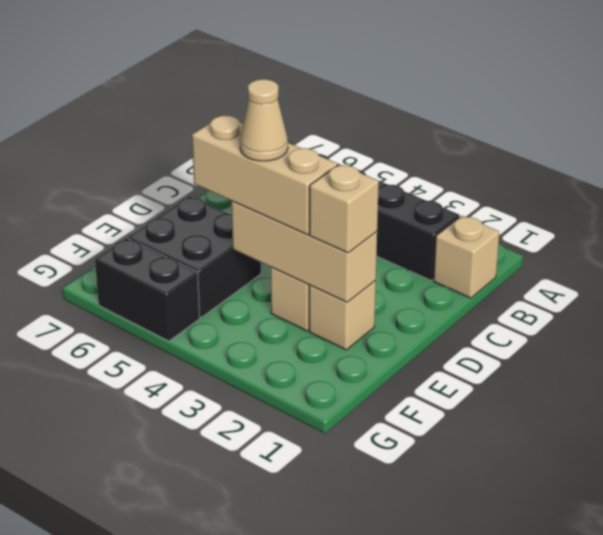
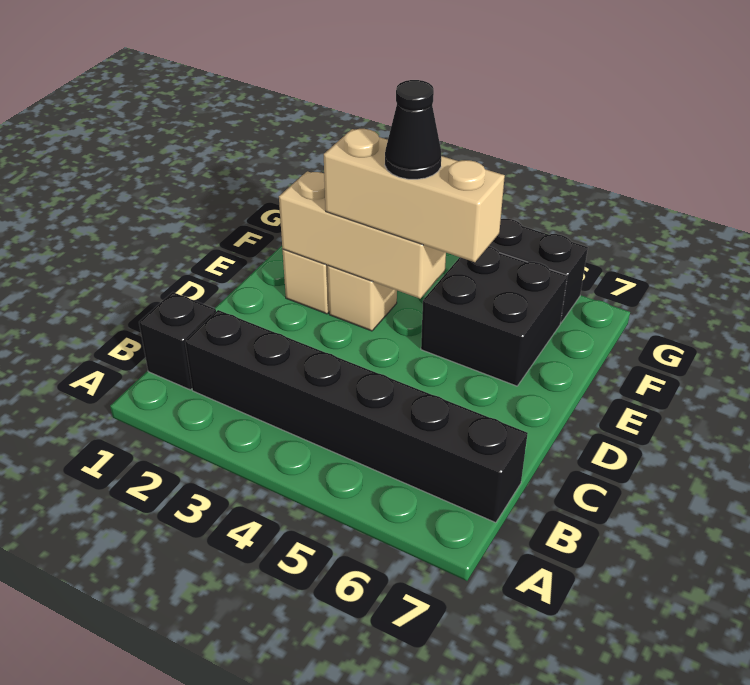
tan 1x1 brick [434,216,499,298] -> black 1x1 brick [139,292,216,390]
tan 1x1 brick [309,164,379,253] -> none
tan 1x1 cone [240,79,288,161] -> black 1x1 cone [385,80,441,179]

